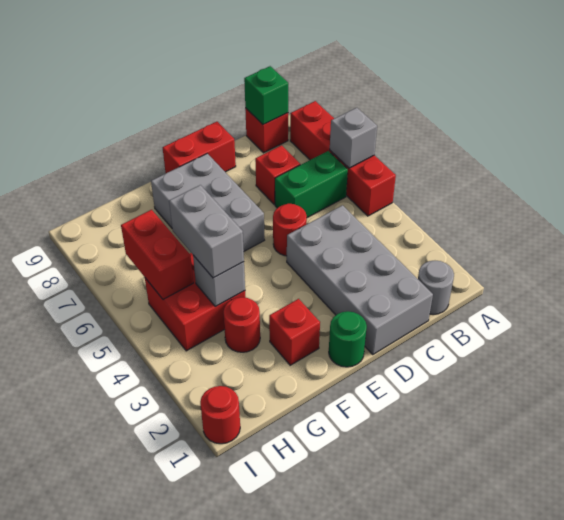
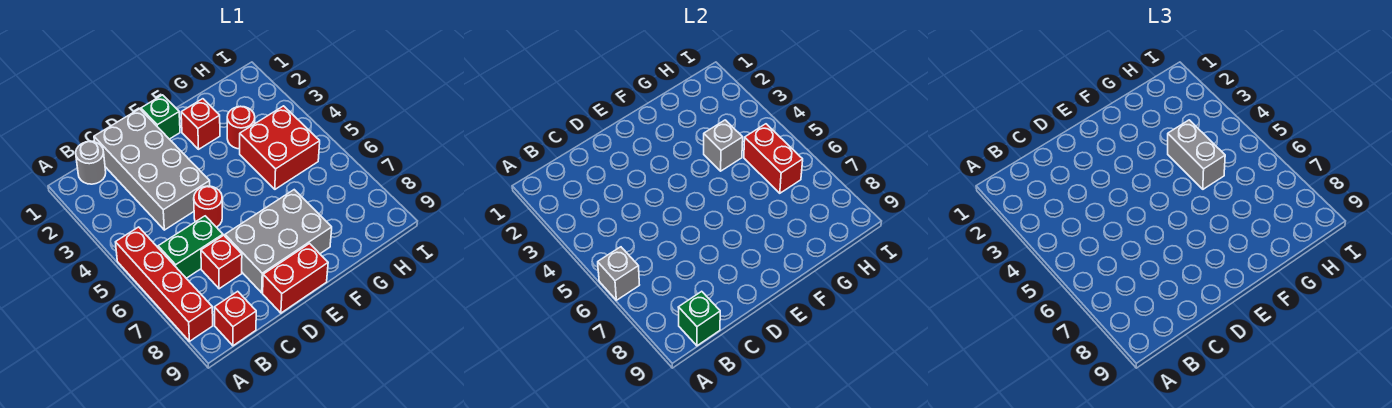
green 1x1 round brick [329,311,367,367] -> green 1x1 brick [141,95,180,139]
grey 2x3 brick [151,154,264,251] -> grey 2x3 brick turned to [225,190,332,293]
red 1x1 round brick [200,386,240,444] -> none

